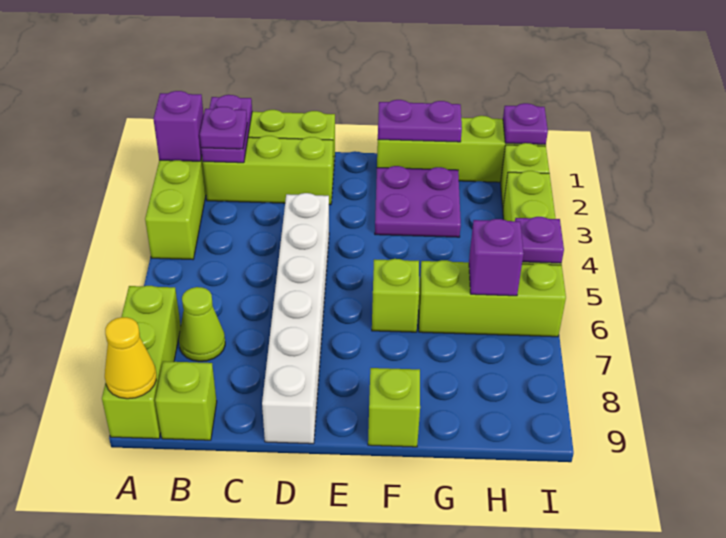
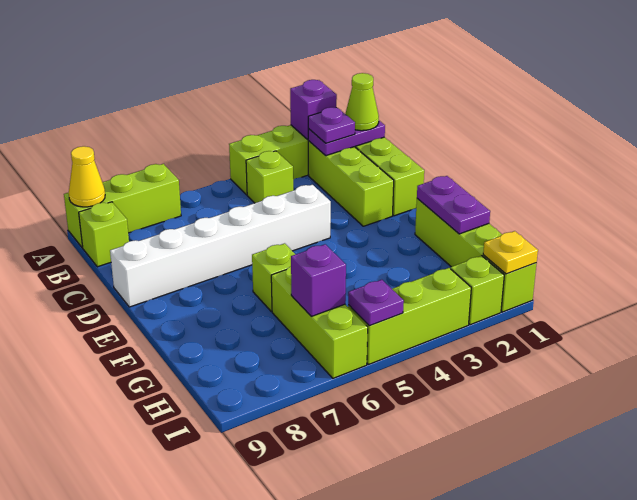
lime 1x1 cone [179,287,225,361] -> lime 1x1 cone moved to [345,73,379,131]
purple 2x2 plate [375,166,461,237] -> none
lime 1x1 brick [368,368,420,447] -> lime 1x1 brick moved to [246,151,293,203]
purple 1x1 plate [503,103,548,145] -> yellow 1x1 plate [483,231,538,274]

